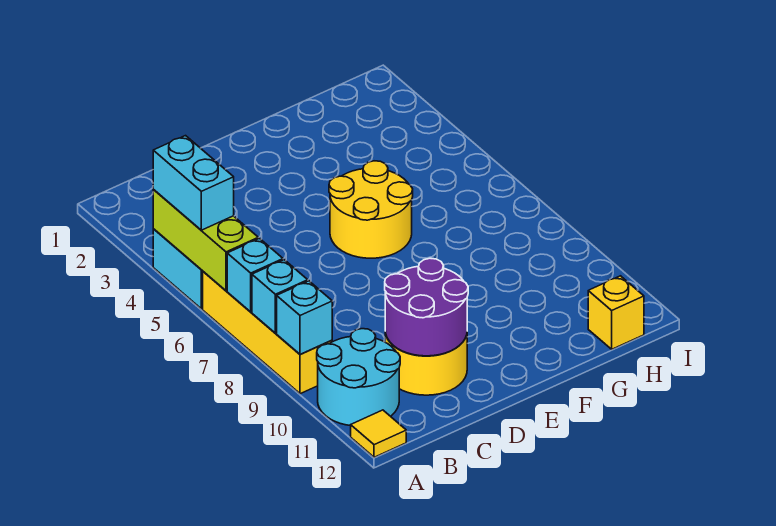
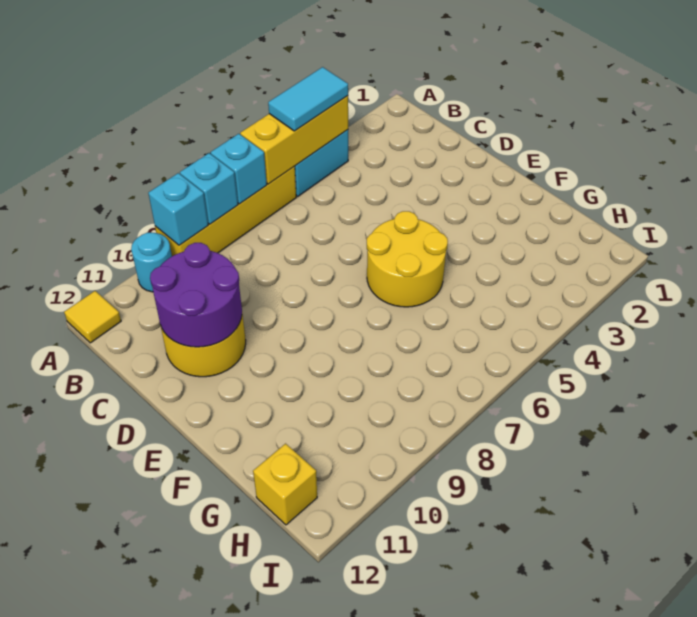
lime 1x3 brick [153,190,258,291] -> yellow 1x3 brick [240,96,348,184]
cyan 1x2 brick [153,136,234,230] -> cyan 1x2 tile [268,67,348,131]
cyan 2x2 round brick [317,329,400,426] -> cyan 1x1 round brick [131,233,172,292]

